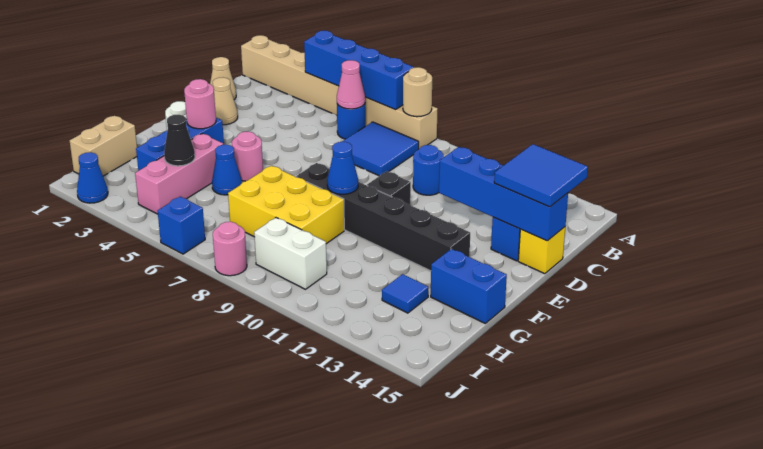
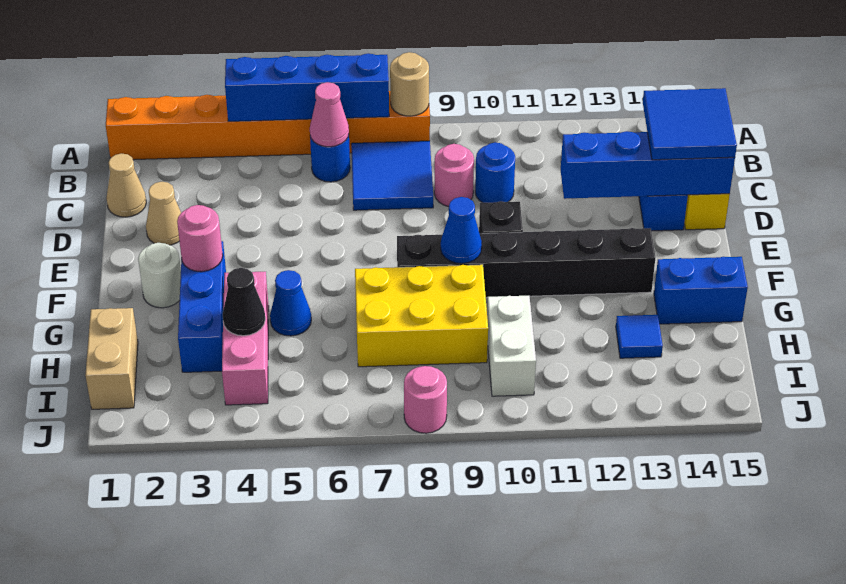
tan 1x8 brick [241,35,438,149] -> orange 1x8 brick [106,91,430,160]
pink 1x1 round brick [232,131,263,181] -> pink 1x1 round brick moved to [434,144,474,207]
white 1x2 brick [254,218,327,289] -> white 1x2 brick turned to [487,296,536,396]
blue 1x1 cone [77,152,108,203] -> none
blue 1x1 brick [158,197,205,254] -> none

